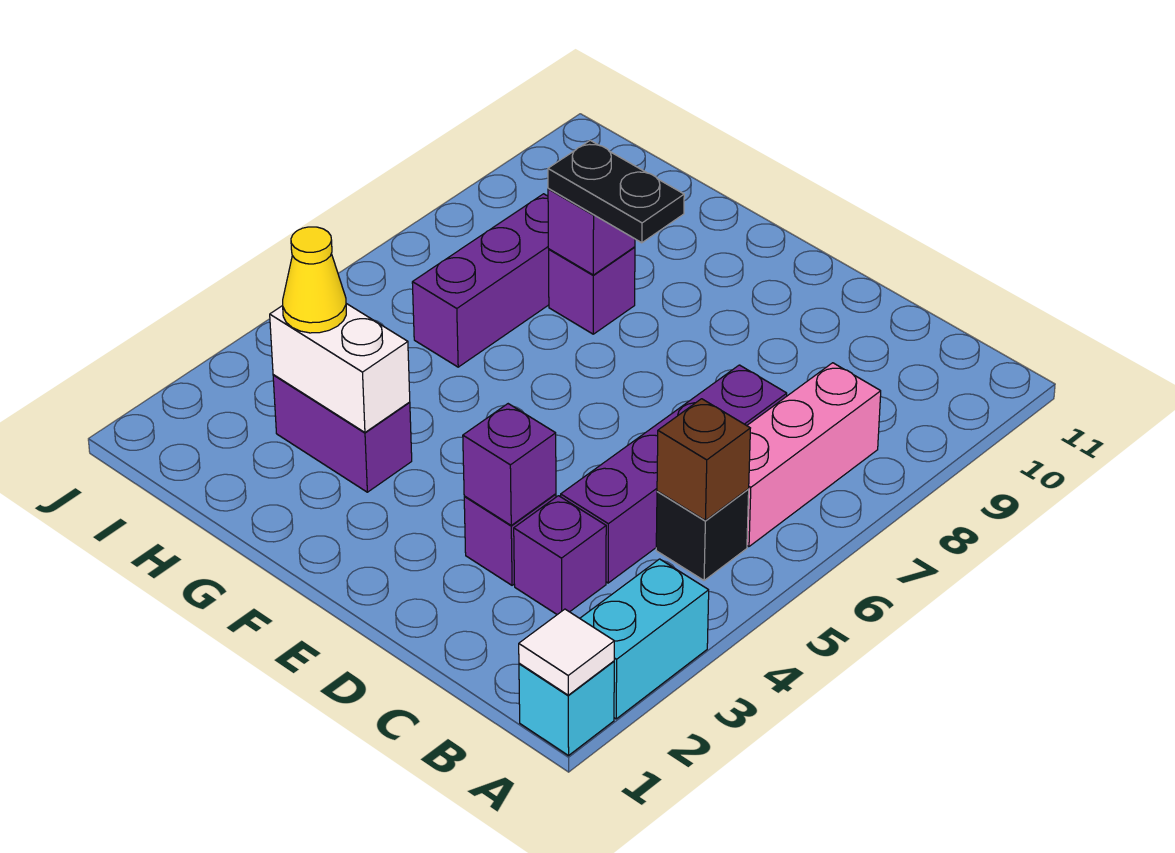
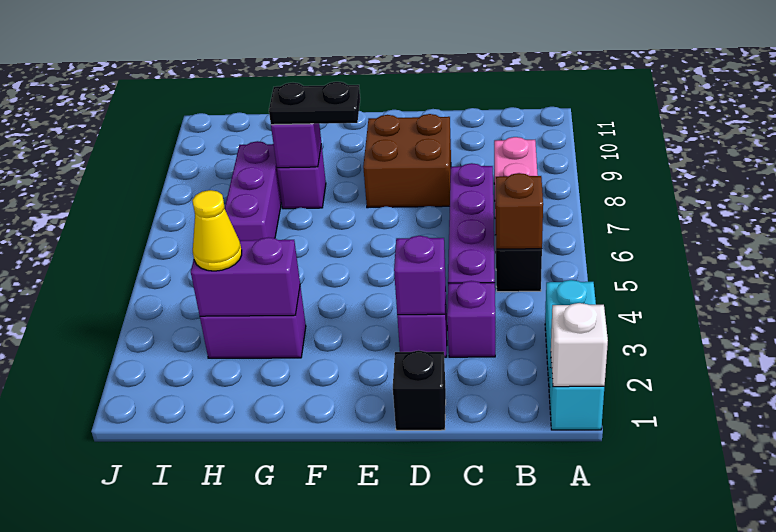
white 1x1 tile [519,609,614,695] -> white 1x1 brick [551,303,608,387]
none -> black 1x1 brick [393,350,446,430]
none -> brown 2x2 brick [363,114,451,208]
white 1x2 brick [270,304,410,432] -> purple 1x2 brick [191,237,300,316]

